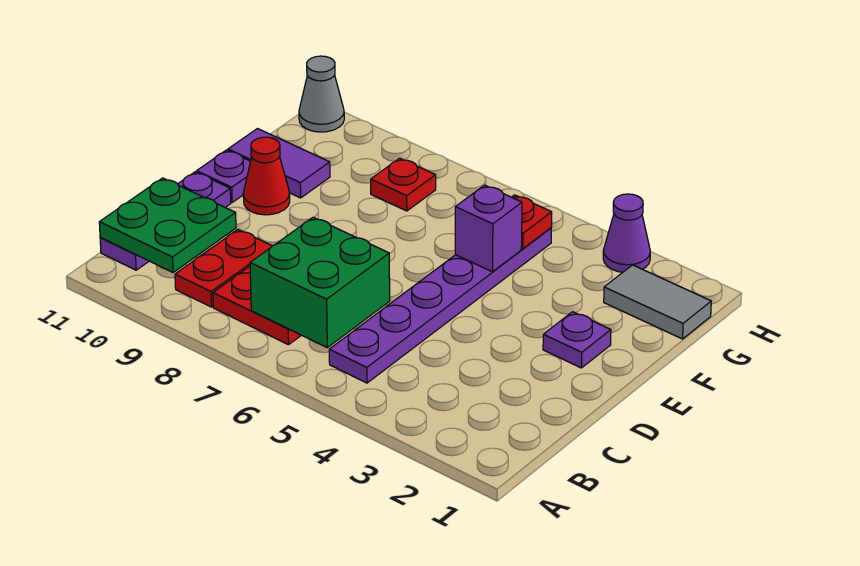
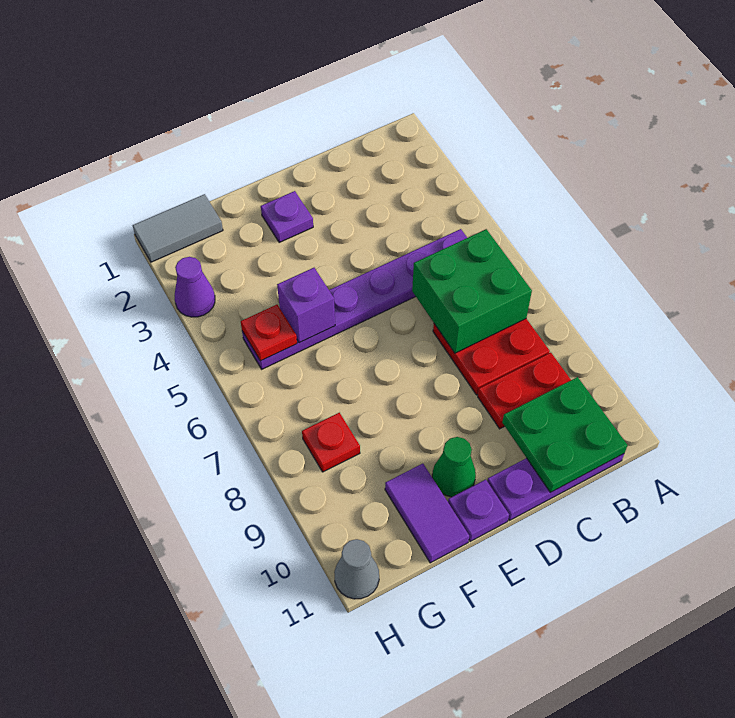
red 1x1 cone [243,137,290,215] -> green 1x1 cone [432,437,476,497]
grey 1x2 tile [604,265,711,339] -> grey 1x2 tile turned to [133,194,223,262]

